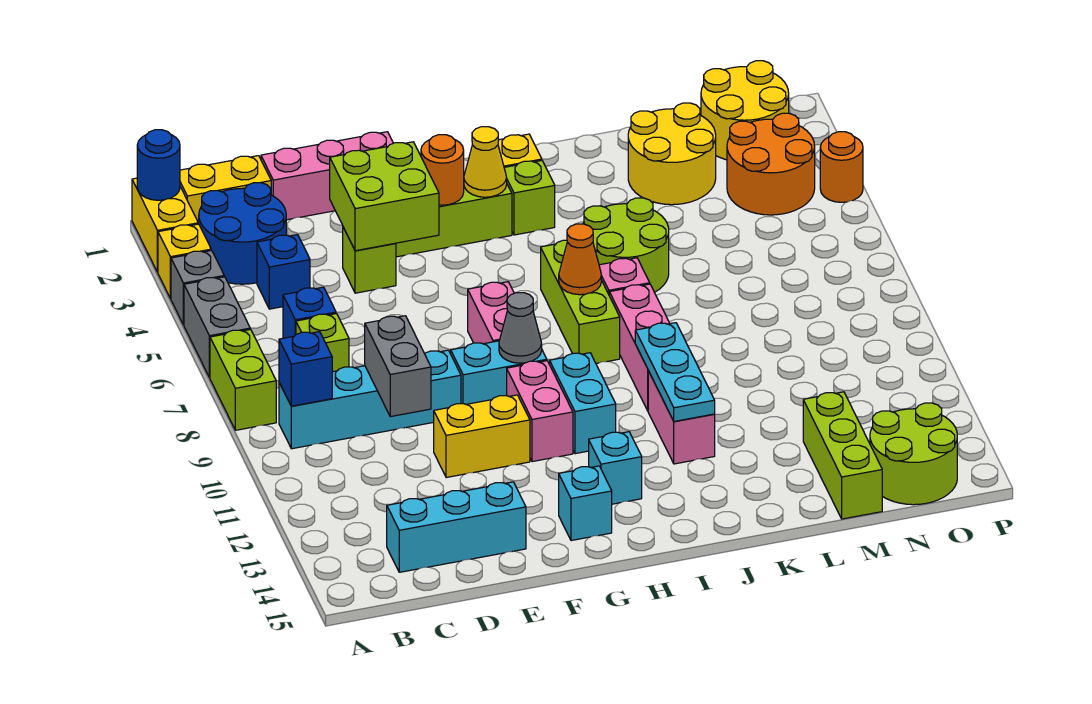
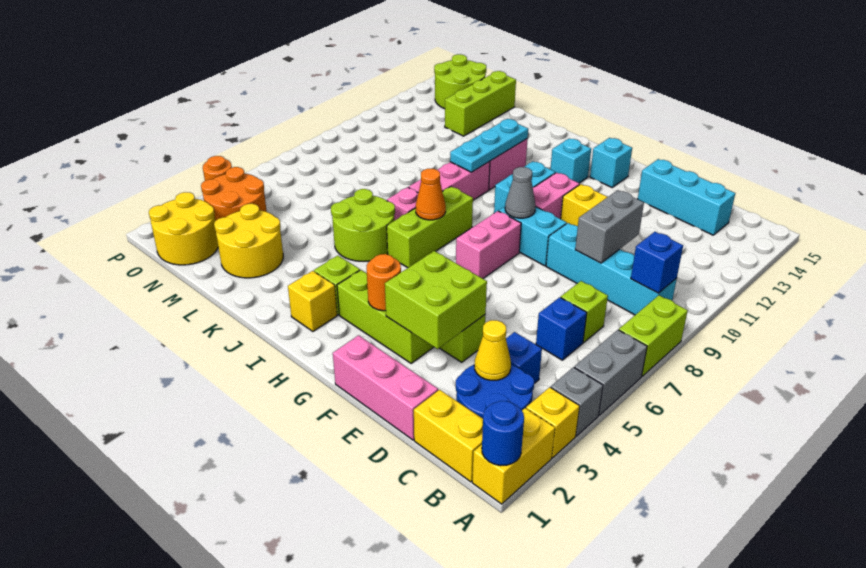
yellow 1x1 cone [464,127,507,197] -> yellow 1x1 cone moved to [474,320,511,380]

